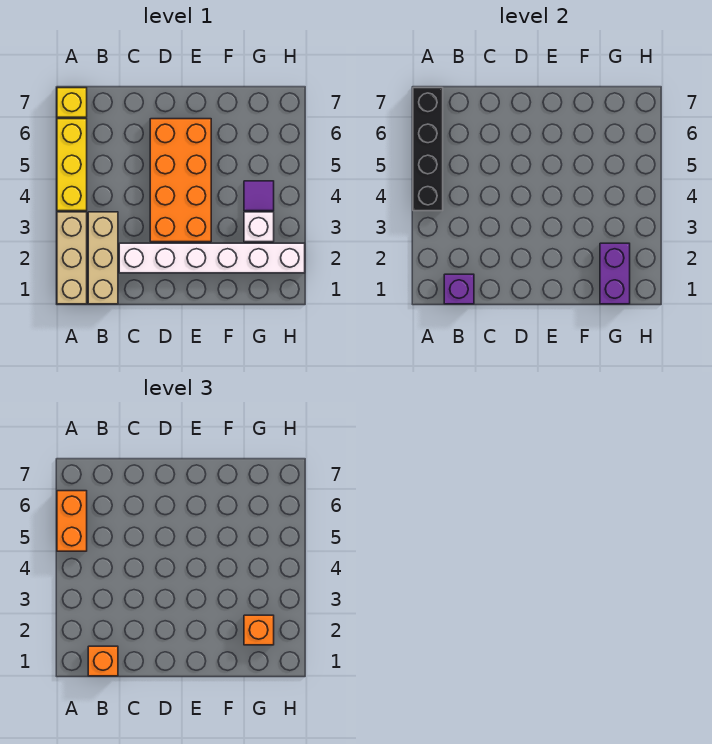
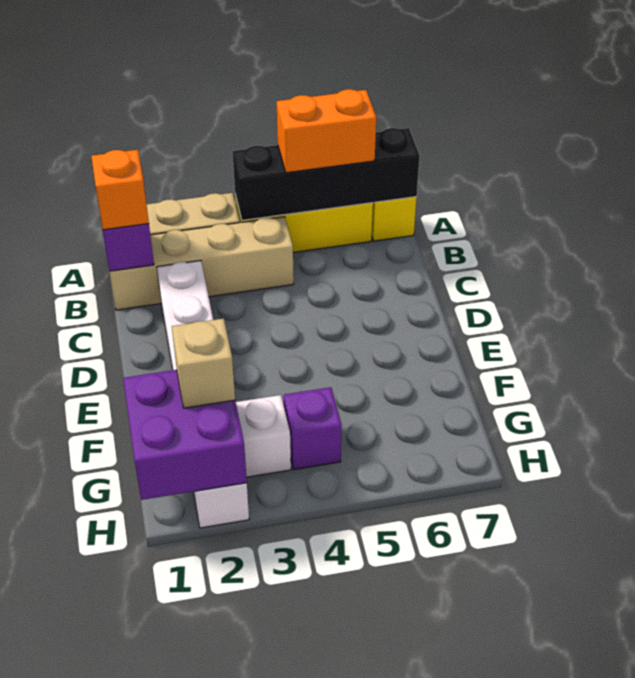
tan 1x3 brick [88,212,118,304] -> tan 1x4 brick [109,217,294,310]
orange 2x4 brick [150,119,211,242] -> none
purple 1x2 brick [600,243,630,304] -> purple 2x2 brick [123,370,247,500]
orange 1x1 brick [244,615,274,645] -> tan 1x1 brick [172,319,235,408]
purple 1x1 tile [244,181,274,211] -> purple 1x1 brick [284,387,342,470]

